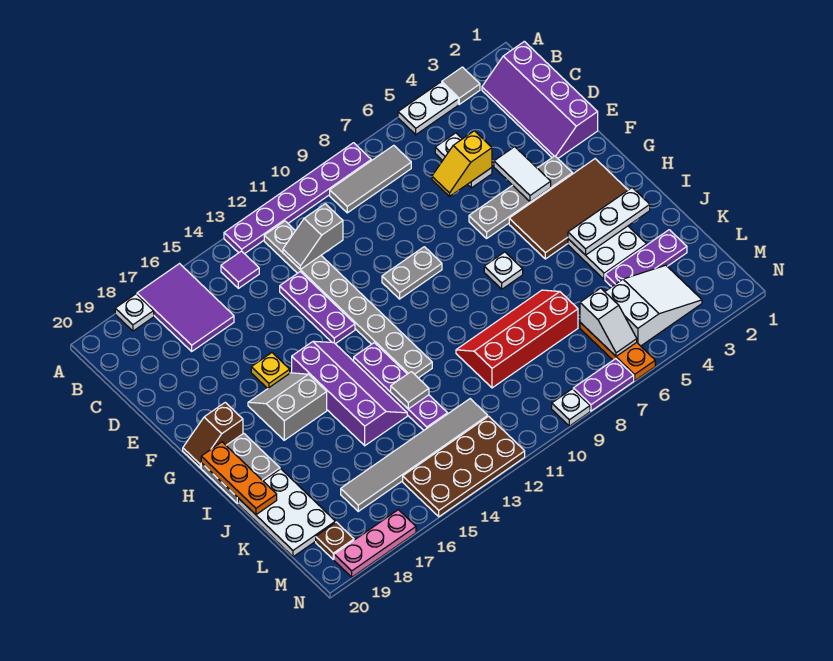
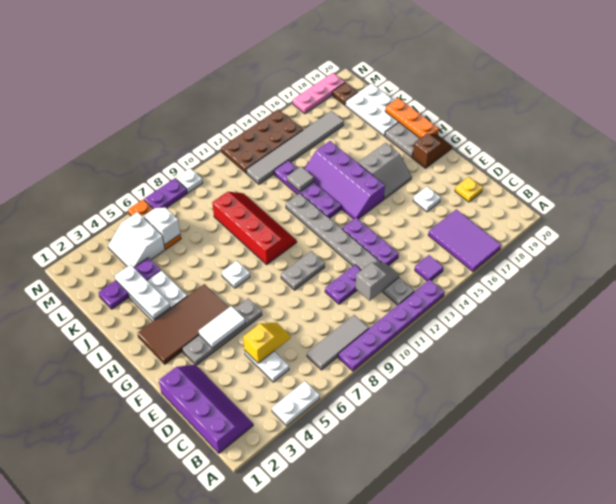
grey 1x1 tile [442,67,480,104] -> none
white 1x1 plate [115,294,154,331] -> white 1x1 plate moved to [413,187,441,212]
none -> purple 1x2 plate [325,265,361,304]
white 1x2 tile [494,147,551,202] -> white 1x2 tile turned to [199,306,245,348]
yellow 1x1 plate [251,353,290,389] -> yellow 1x1 plate moved to [455,177,482,202]
white 1x3 plate [568,188,650,255] -> white 1x3 plate turned to [115,265,170,319]
red 2x4 slope [456,290,578,388] -> red 2x4 slope turned to [212,192,297,265]
white 2x3 slope [605,265,702,346] -> white 2x2 slope [108,212,165,267]

